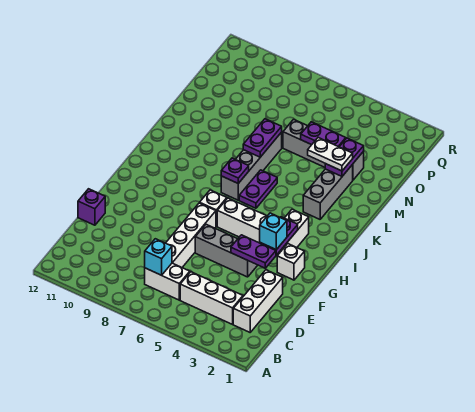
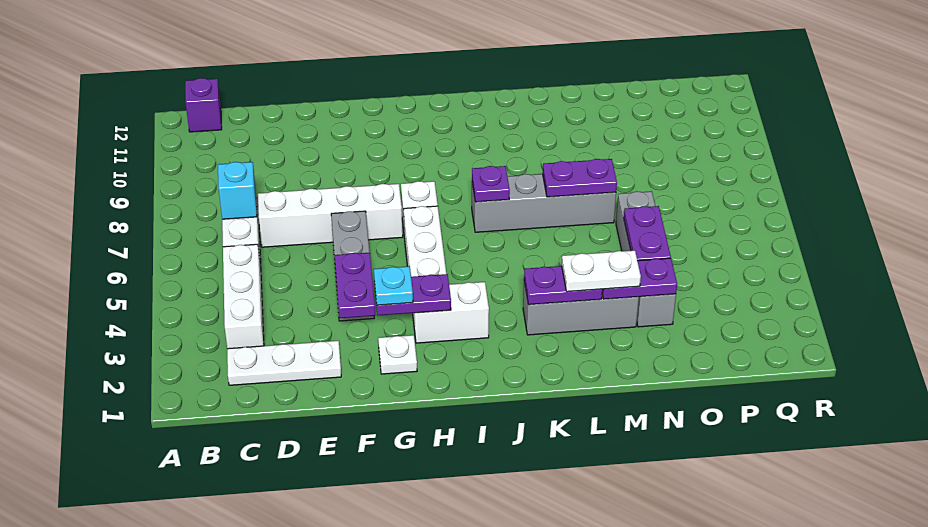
white 1x3 brick [233,270,283,332] -> white 1x3 plate [227,340,341,385]
purple 1x1 brick [78,189,105,225] -> purple 1x1 brick moved to [185,78,222,132]
white 1x1 brick [277,244,305,280] -> white 1x1 plate [378,335,417,374]
cyan 1x1 brick [260,213,287,250] -> cyan 1x1 plate [374,266,413,305]
purple 1x2 plate [239,170,277,208] -> purple 1x2 plate moved to [524,266,602,305]
white 1x2 plate [308,138,353,171] -> white 1x2 plate turned to [562,250,641,292]

